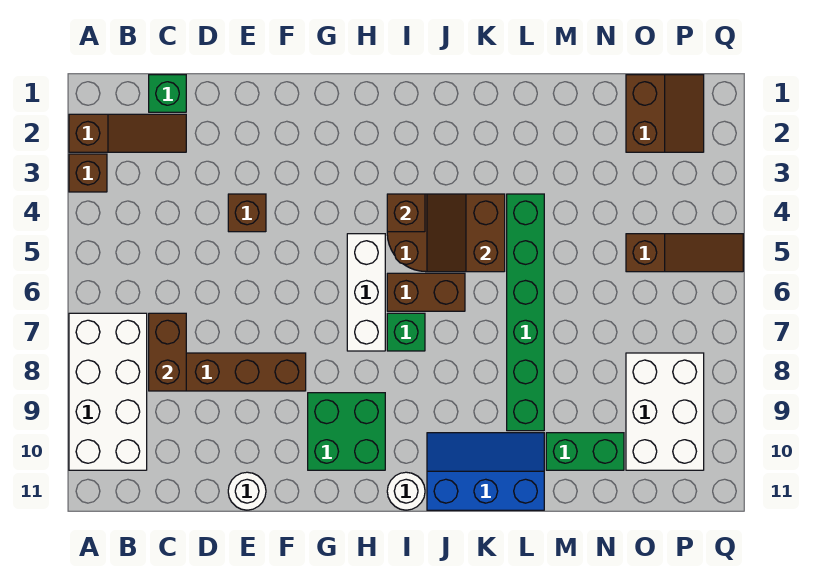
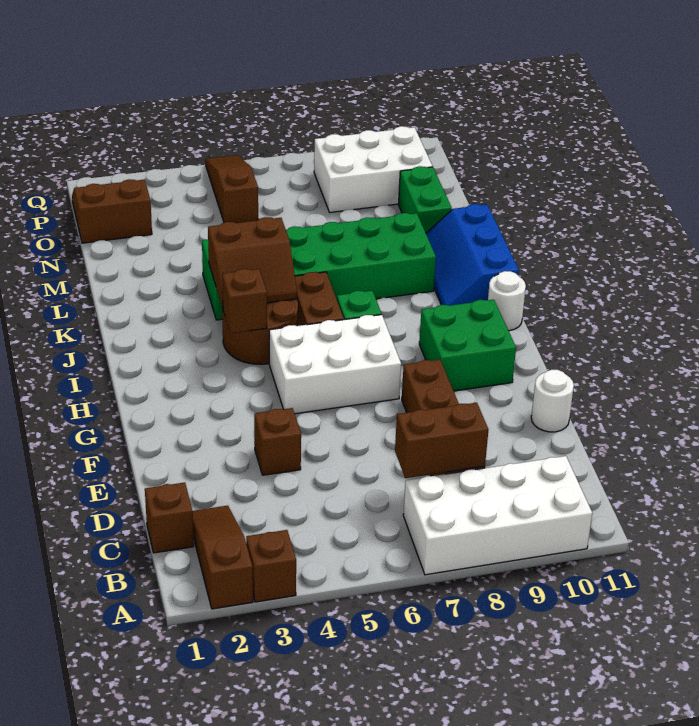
green 1x1 brick [149,75,186,112] -> brown 1x1 brick [145,483,194,553]
white 1x3 brick [347,234,385,351] -> white 2x3 brick [269,315,401,414]
green 1x6 brick [507,194,544,431] -> green 2x6 brick [202,213,436,320]

